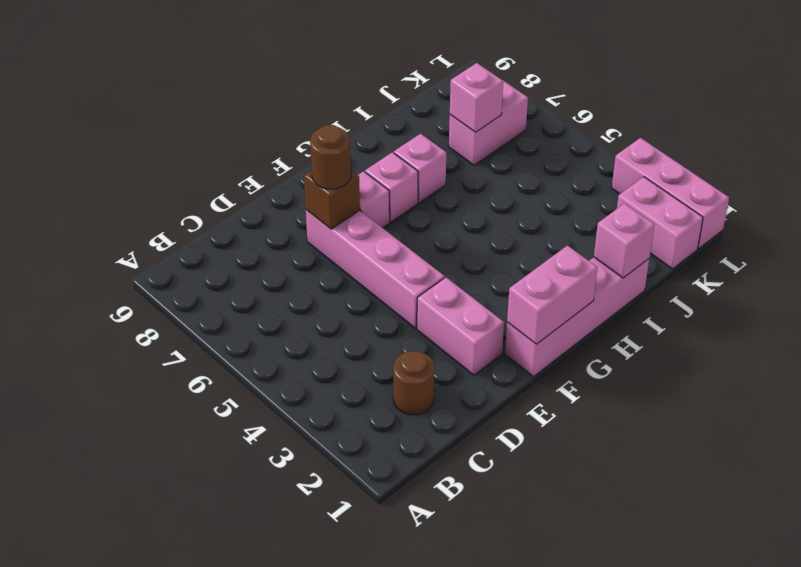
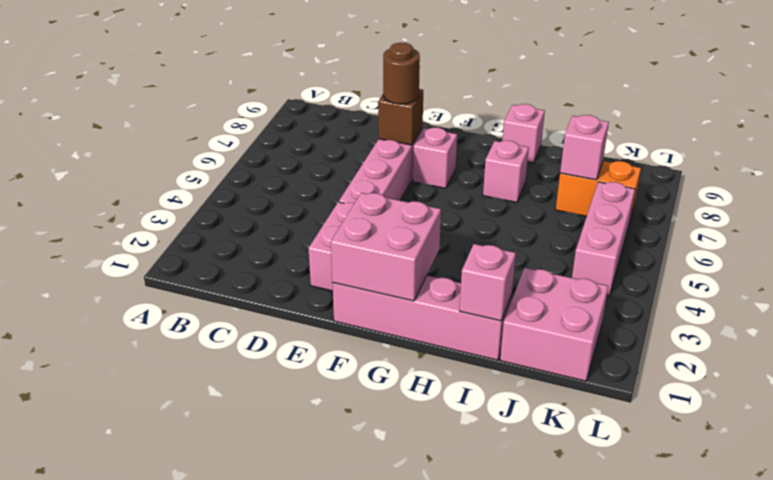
brown 1x1 round brick [393,351,434,415] -> none
pink 1x2 brick [507,246,597,344] -> pink 2x2 brick [331,193,441,301]
pink 1x1 brick [365,152,418,222] -> pink 1x1 brick moved to [502,104,545,163]
pink 1x2 brick [449,81,528,165] -> orange 1x2 brick [556,161,641,223]
pink 1x2 brick [617,177,703,269] -> pink 2x2 brick [500,268,608,381]
pink 1x3 brick [612,138,729,249] -> pink 1x3 brick moved to [572,182,635,296]

